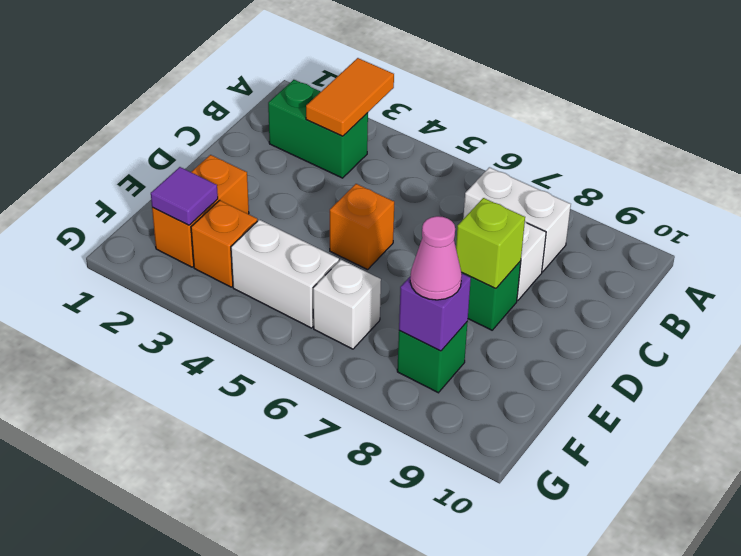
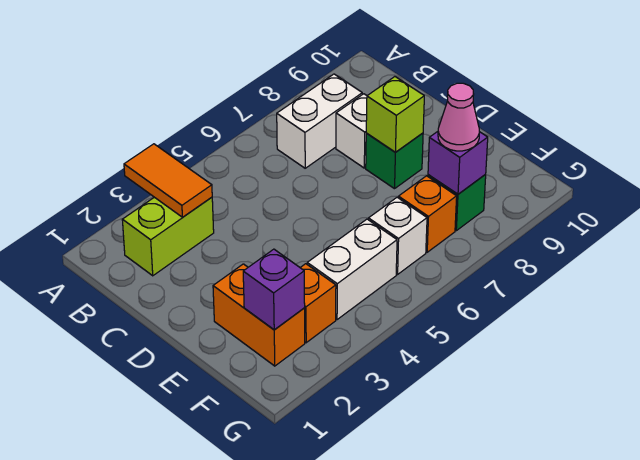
green 1x2 brick [268,80,368,178] -> lime 1x2 brick [122,197,214,276]
orange 1x1 brick [330,184,394,270] -> orange 1x1 brick moved to [398,176,457,252]
purple 1x1 tile [151,167,218,225] -> purple 1x1 brick [243,249,305,330]

